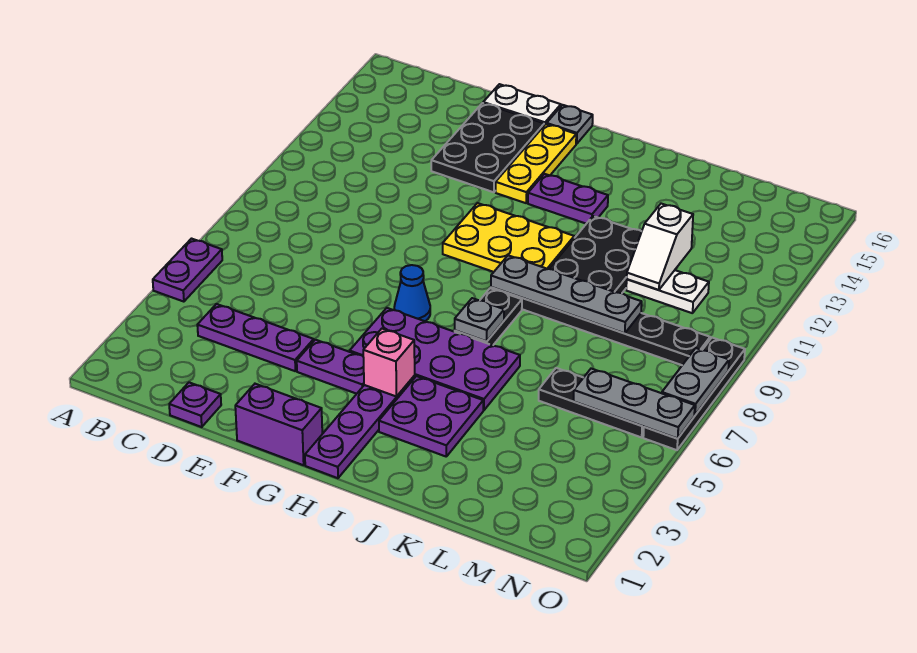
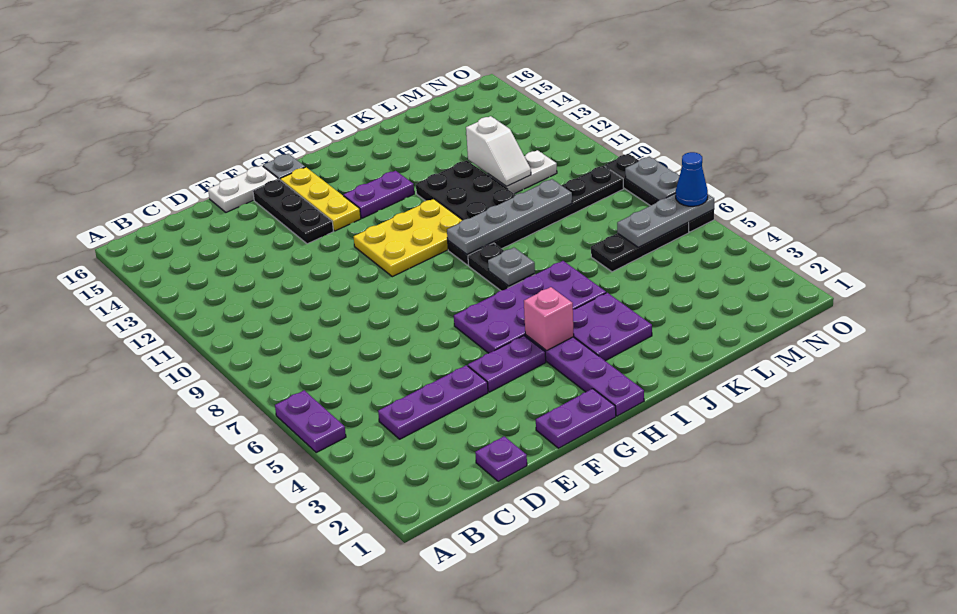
black 2x3 plate [431,103,544,192] -> black 1x3 plate [253,179,333,244]
purple 1x2 brick [235,384,322,465] -> purple 1x2 plate [536,389,616,448]
blue 1x1 cone [394,265,430,321] -> blue 1x1 cone moved to [676,152,708,206]

